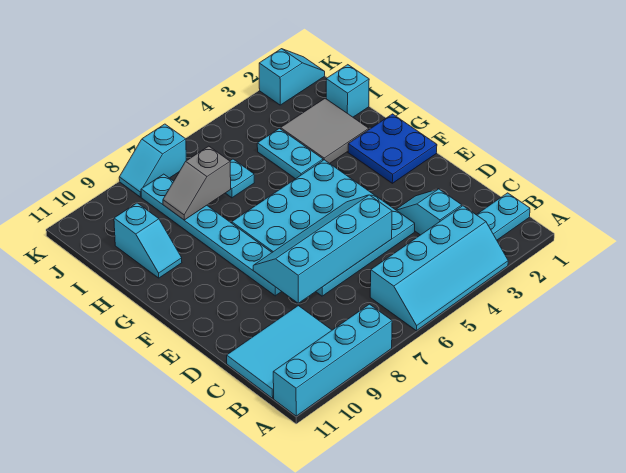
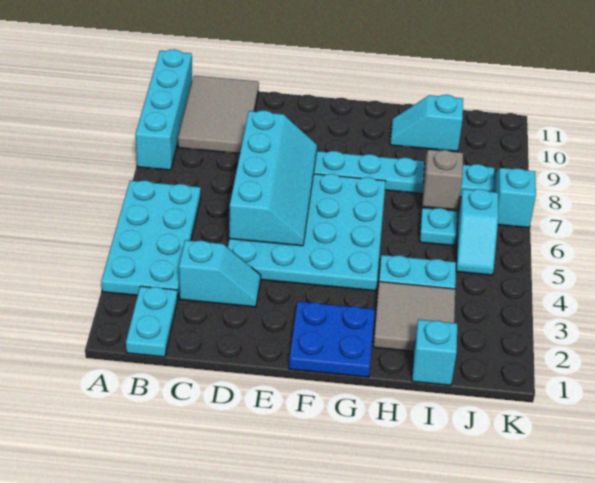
cyan 2x4 slope [370,206,508,331] -> cyan 2x4 plate [101,180,201,297]
cyan 2x3 tile [227,306,332,398] -> grey 2x3 tile [178,76,259,153]
cyan 1x2 slope [259,49,325,105] -> cyan 1x2 slope moved to [456,189,499,275]

